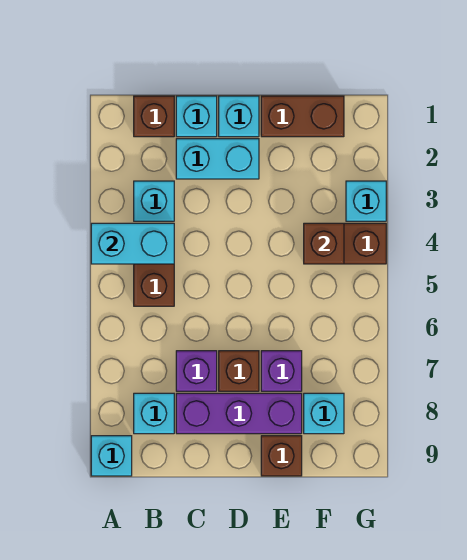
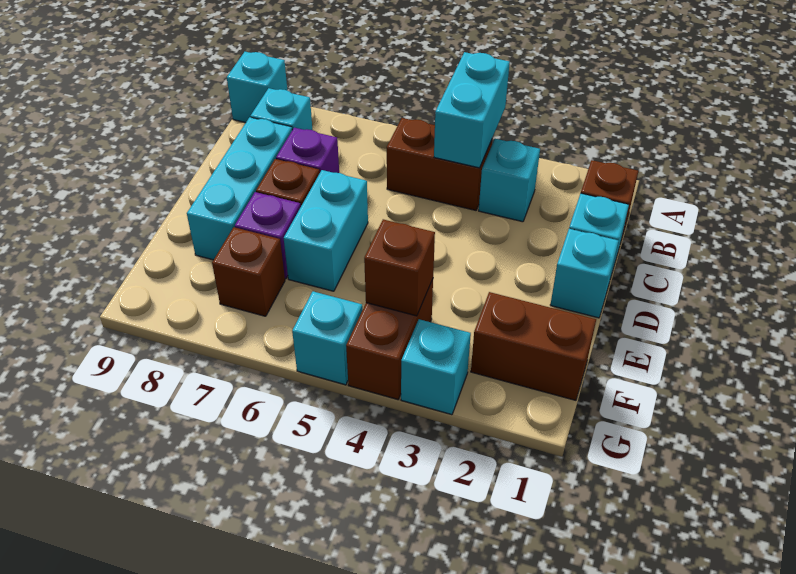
cyan 1x2 brick [176,139,259,179] -> cyan 1x2 brick moved to [284,170,368,291]
purple 1x3 brick [176,393,302,434] -> cyan 1x3 brick [187,117,292,260]
brown 1x2 brick [261,96,344,137] -> brown 1x2 brick turned to [471,292,596,400]
brown 1x1 brick [261,436,302,476] -> brown 1x1 brick moved to [212,227,285,316]
cyan 1x1 brick [304,393,344,434] -> cyan 1x1 brick moved to [292,291,363,385]

